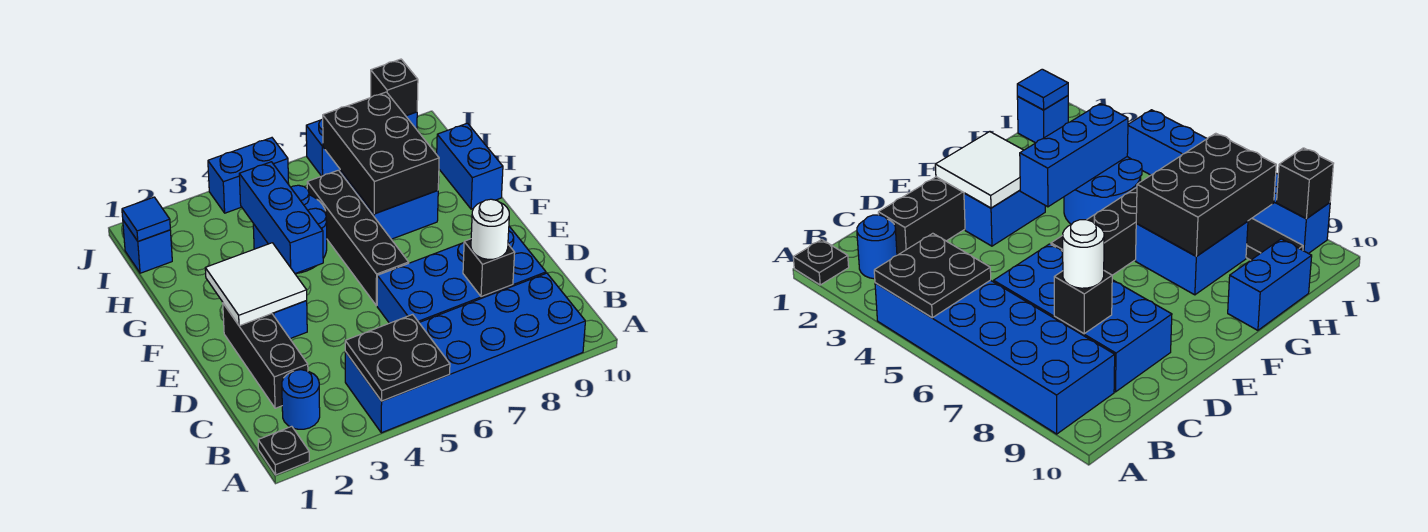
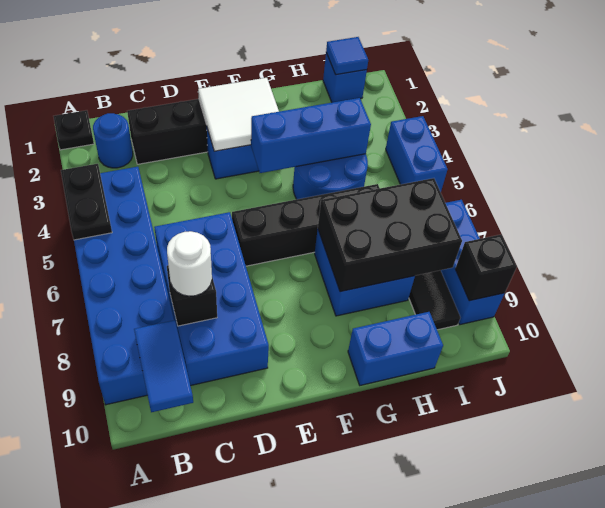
black 2x2 plate [345,314,450,401] -> black 1x2 plate [61,164,112,240]
none -> blue 1x2 tile [134,320,193,412]

